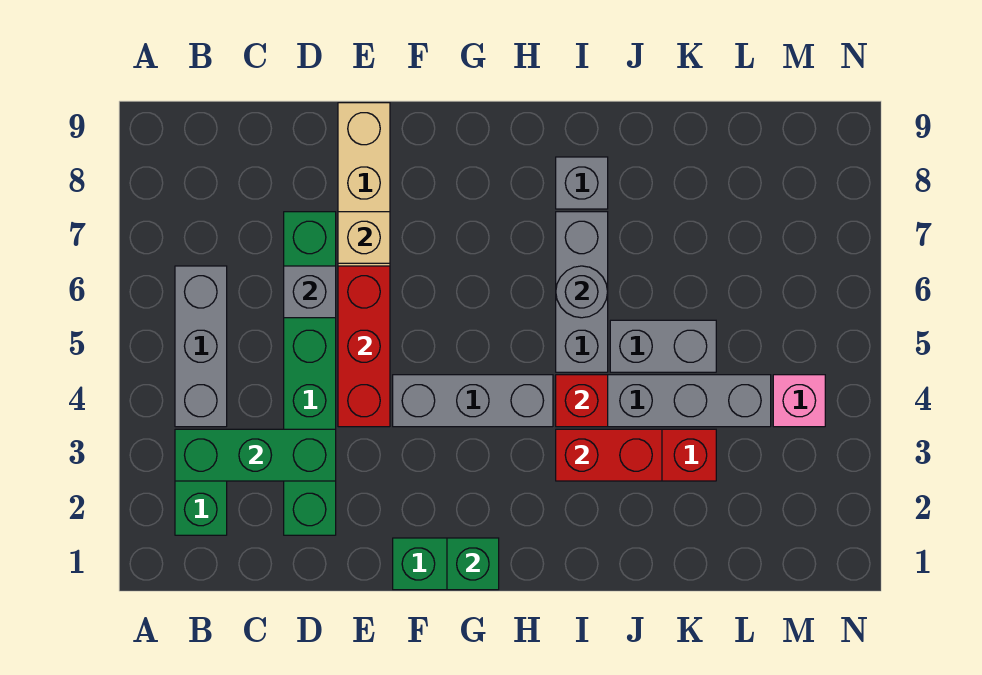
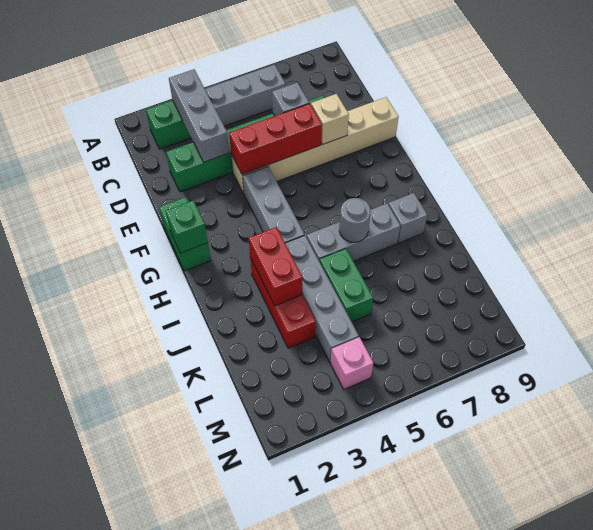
green 1x3 brick [175,429,336,481] -> grey 1x3 brick [169,69,229,162]
red 1x1 brick [556,375,608,427] -> none
grey 1x2 brick [610,320,716,372] -> green 1x2 brick [320,249,373,322]

